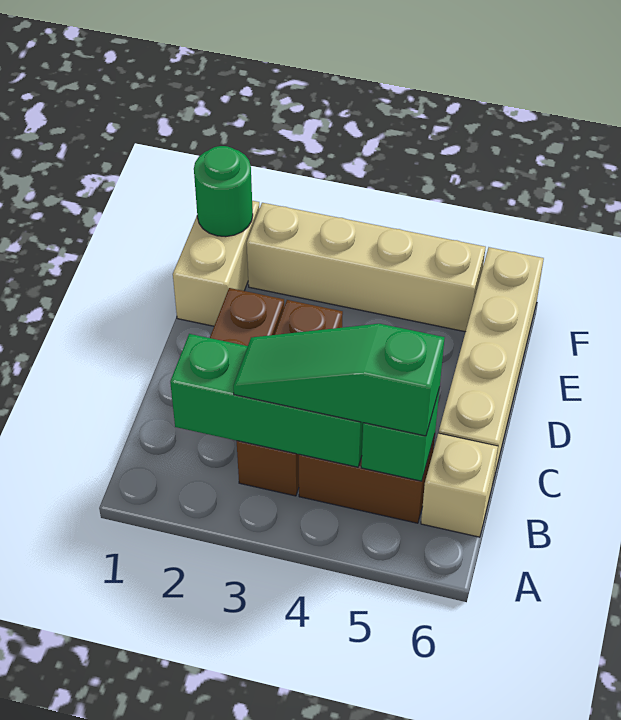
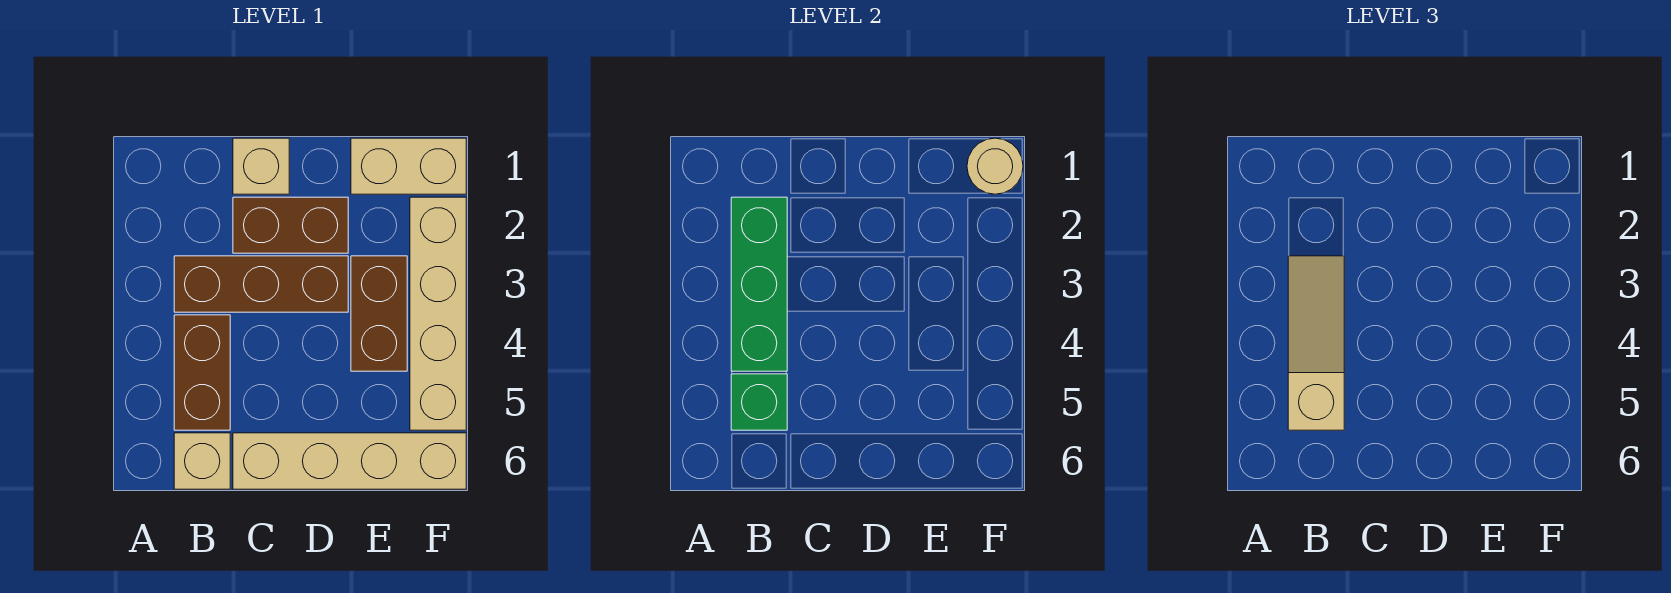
green 1x3 slope [233,324,445,436] -> tan 1x3 slope [1288,256,1344,430]
none -> tan 1x1 brick [233,138,289,194]
none -> brown 1x2 brick [351,256,407,371]
green 1x1 round brick [194,146,253,237] -> tan 1x1 round brick [967,138,1023,194]

